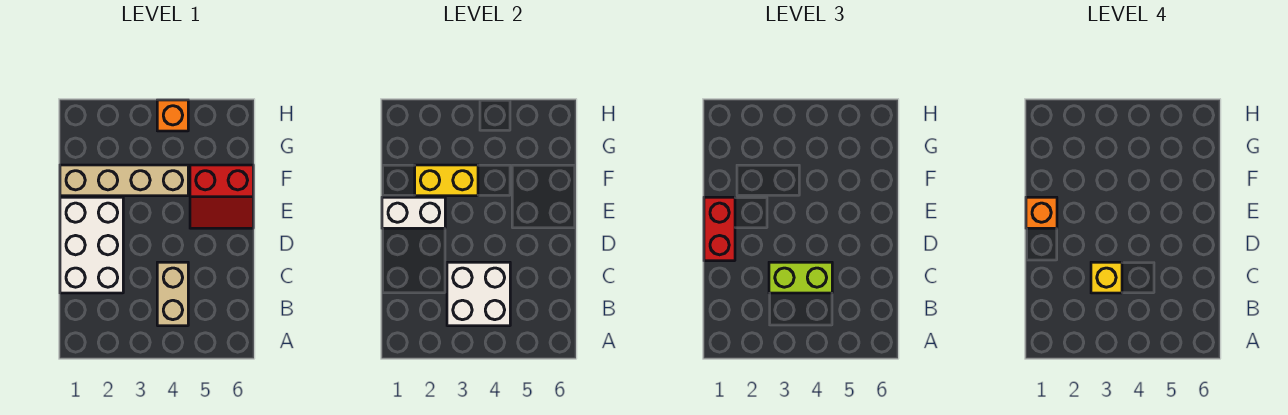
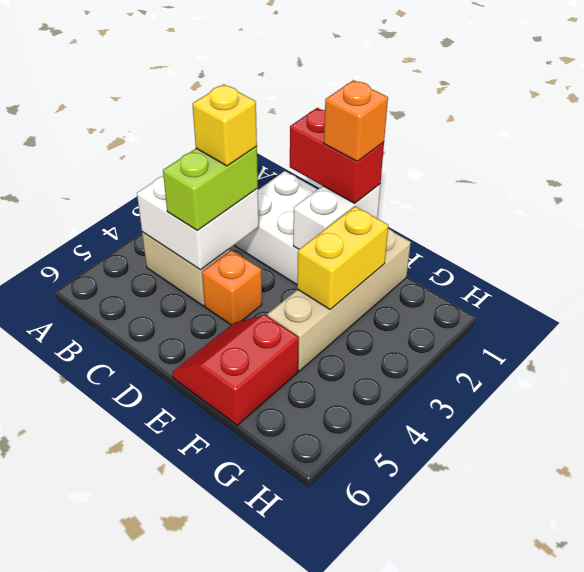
orange 1x1 brick [157,100,188,131] -> orange 1x1 brick moved to [202,250,262,325]

